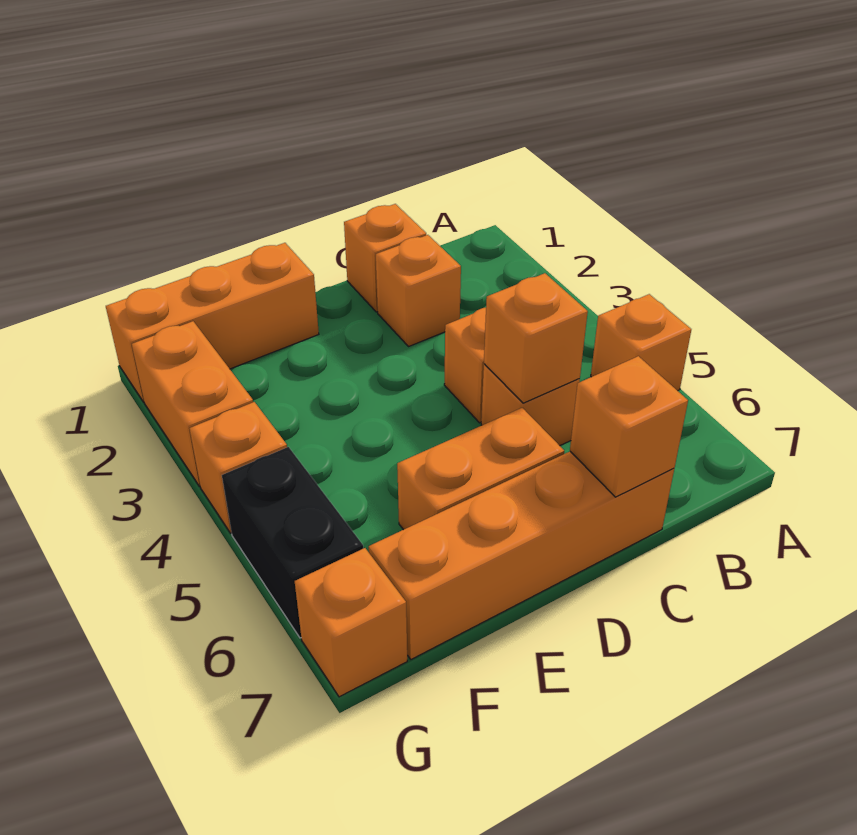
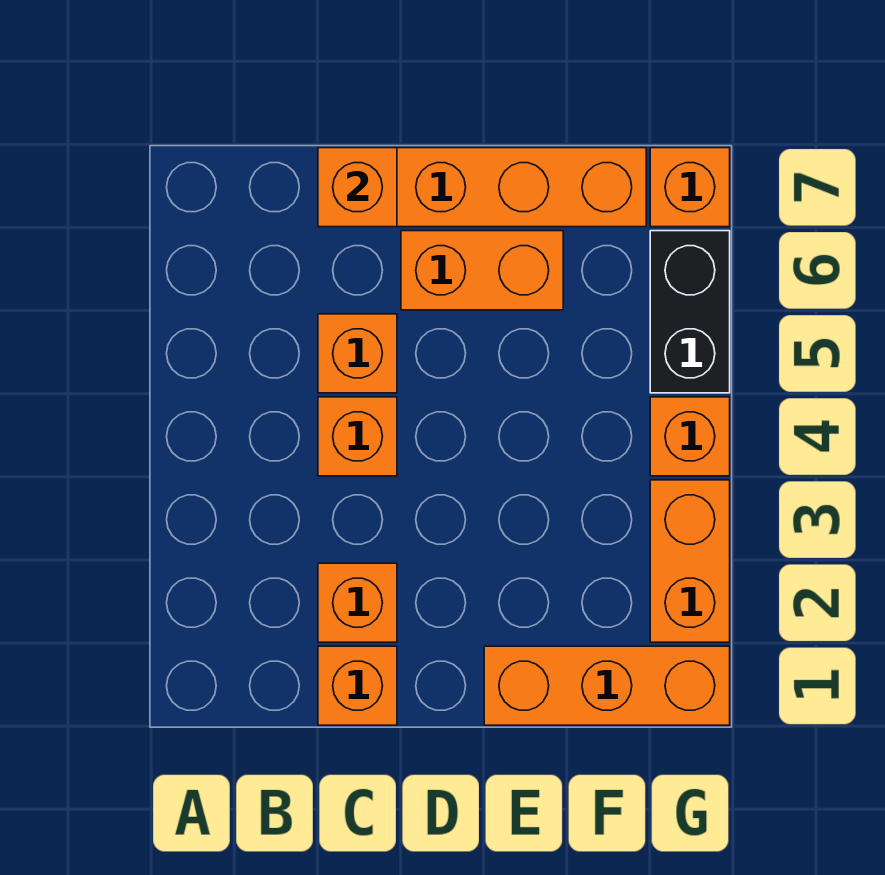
orange 1x1 brick [591,294,691,391] -> none
orange 1x1 brick [484,273,588,403] -> none

